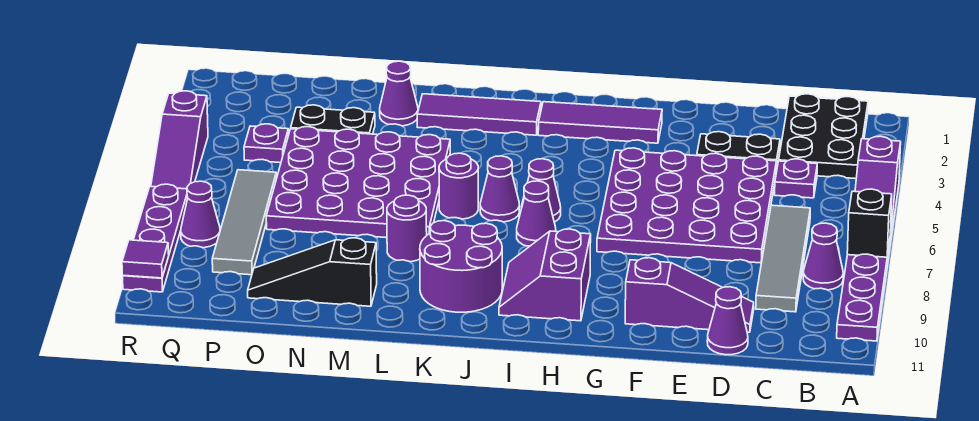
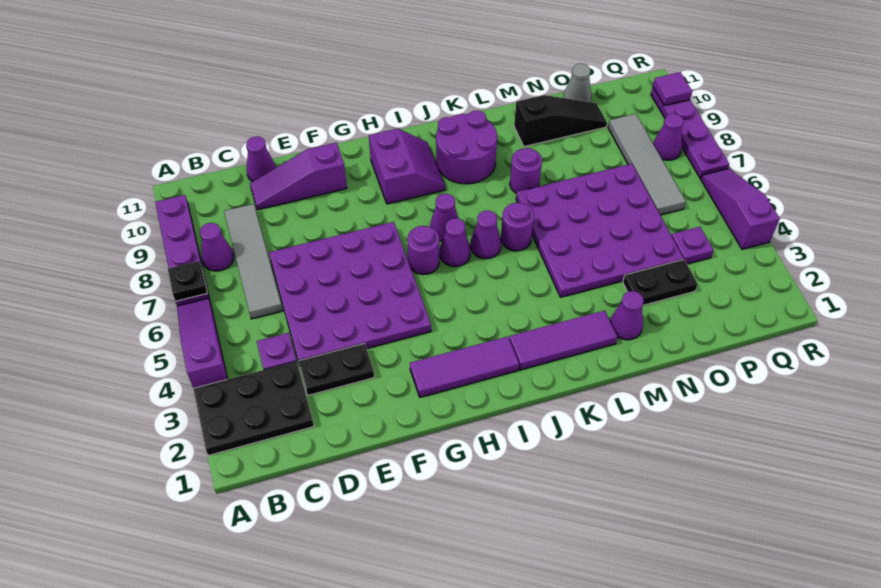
black 1x1 brick [847,189,892,257] -> black 1x1 plate [168,261,207,301]
black 2x3 plate [779,94,868,179] -> black 2x3 plate turned to [193,361,314,455]
none -> purple 1x1 round brick [407,226,439,275]
none -> grey 1x1 cone [563,64,591,102]

